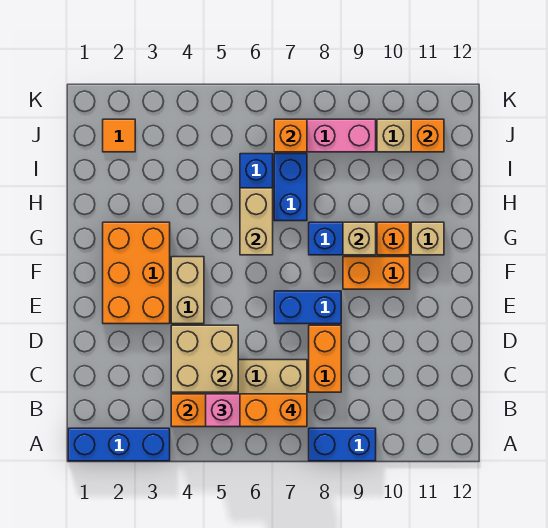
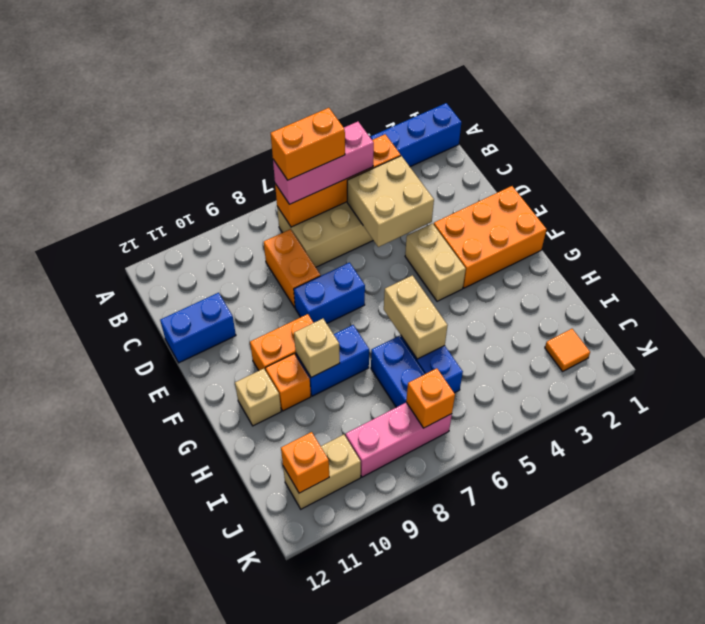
blue 1x2 brick [309,428,376,461] -> blue 1x2 brick moved to [160,293,236,363]
orange 2x3 brick [103,222,170,324] -> orange 2x3 brick turned to [434,186,547,288]

